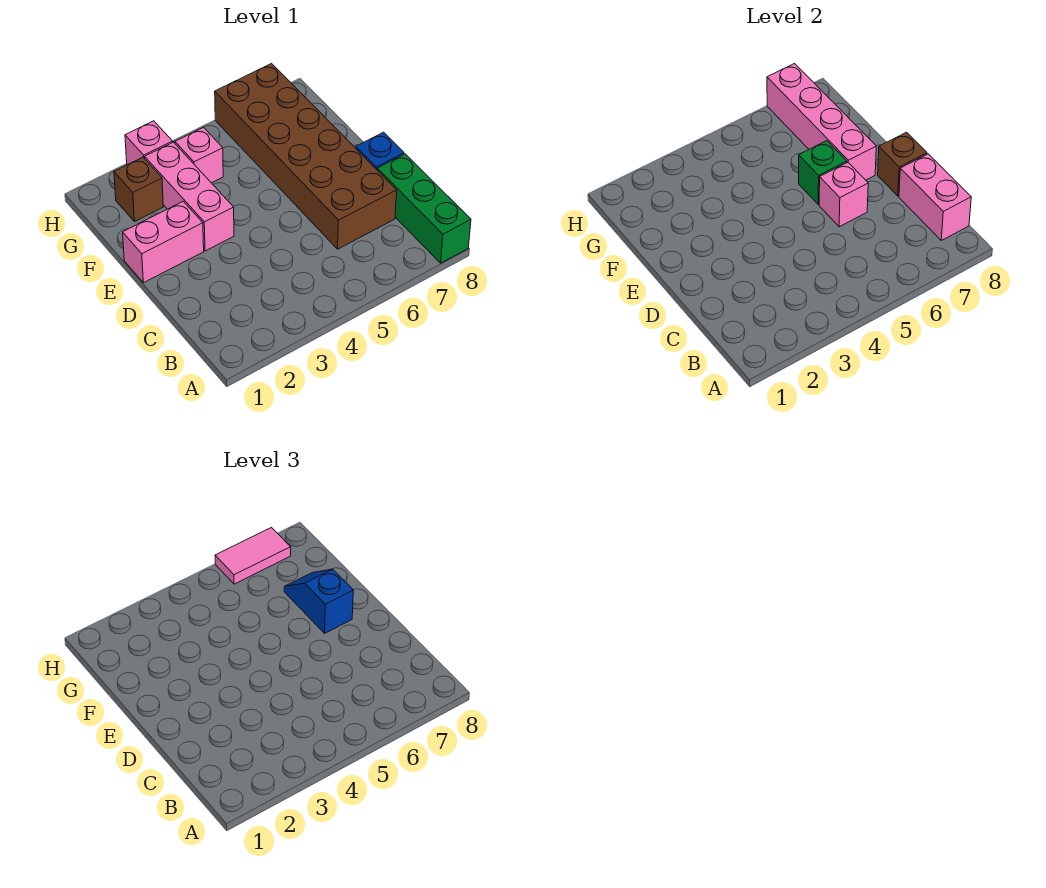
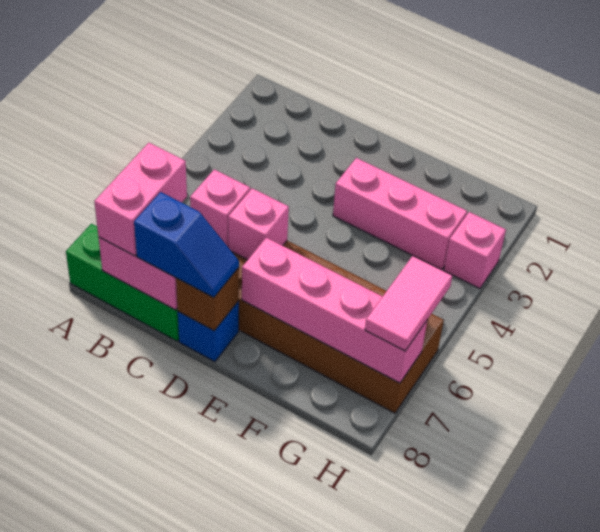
pink 1x2 brick [123,201,204,283] -> pink 1x2 brick moved to [94,143,187,256]
green 1x1 brick [799,141,847,204] -> none
blue 1x2 slope [284,569,353,633] -> blue 1x2 slope moved to [134,192,239,298]
brown 1x1 brick [114,157,163,222] -> none
pink 1x1 brick [175,128,223,183] -> pink 1x1 brick moved to [190,169,250,247]

